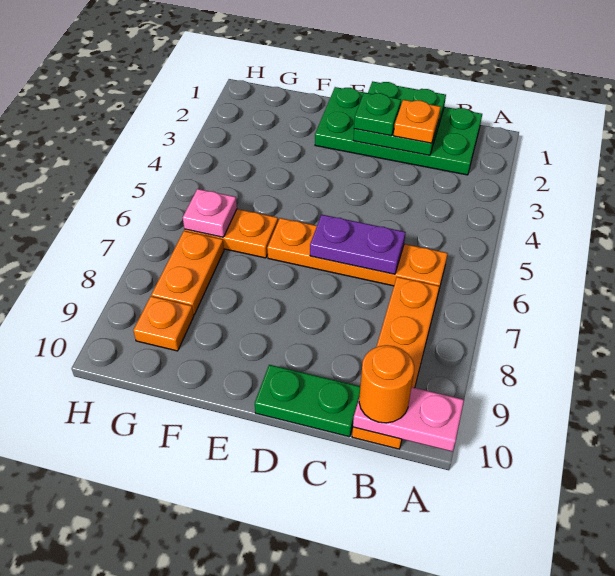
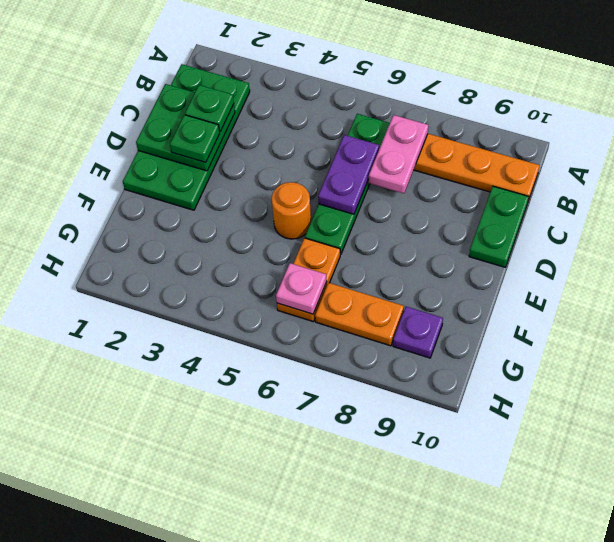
pink 1x2 plate [353,387,464,452] -> pink 1x2 plate moved to [368,115,428,193]
orange 1x4 plate [267,218,448,293] -> green 1x4 plate [305,114,390,255]
orange 1x1 round brick [359,345,414,423] -> orange 1x1 round brick moved to [272,182,311,239]
orange 1x1 plate [394,100,441,143] -> green 1x1 plate [185,85,234,132]
orange 1x1 plate [133,296,194,351] -> purple 1x1 plate [393,307,443,358]

